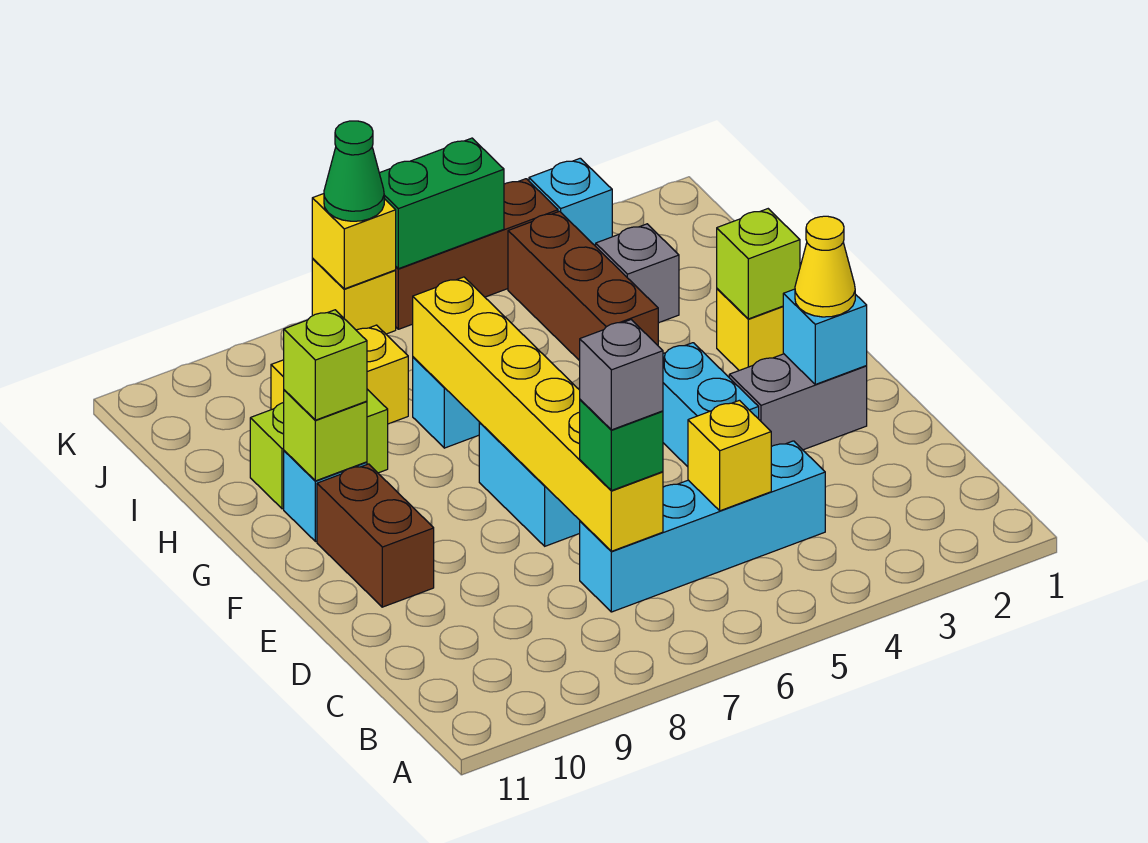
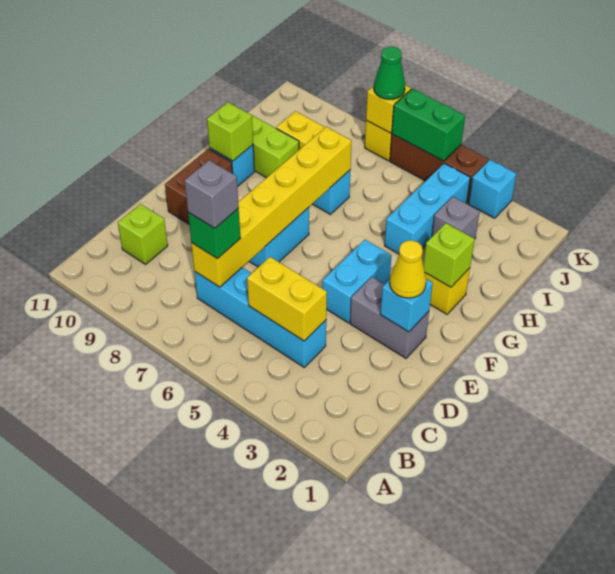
yellow 1x1 brick [688,400,771,511] -> yellow 1x2 brick [247,257,327,341]
lime 1x1 brick [284,310,367,420] -> lime 1x1 brick moved to [118,204,168,264]
brown 1x3 brick [508,211,658,361] -> cyan 1x3 brick [385,163,470,254]

